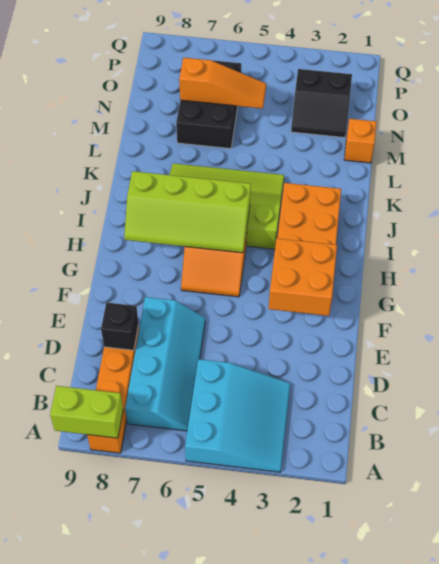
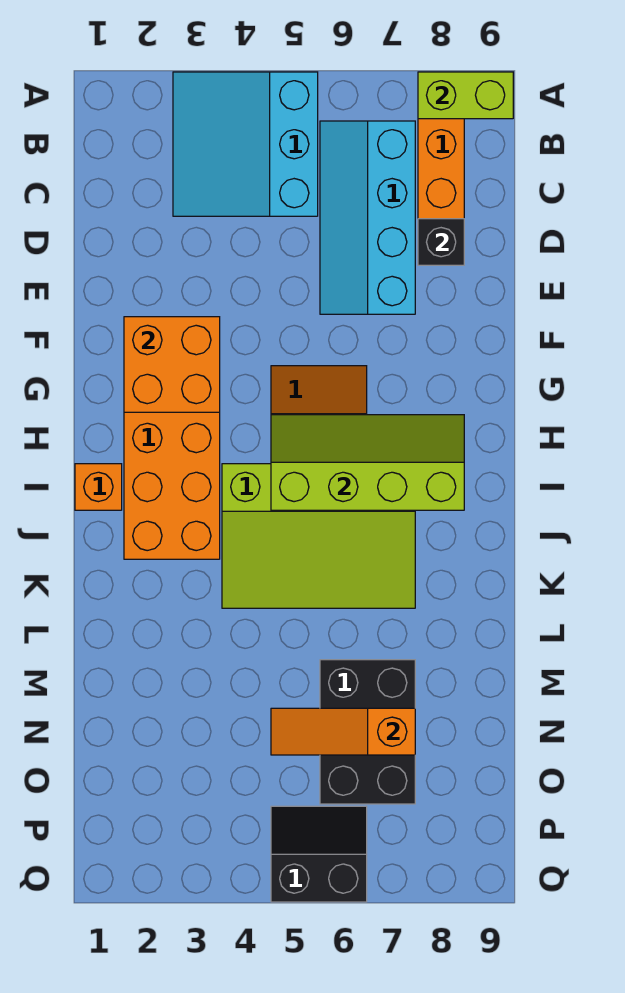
orange 1x1 brick [344,119,376,163] -> orange 1x1 brick moved to [75,464,122,510]
black 2x2 slope [291,69,352,138] -> black 2x2 slope moved to [271,806,367,902]

